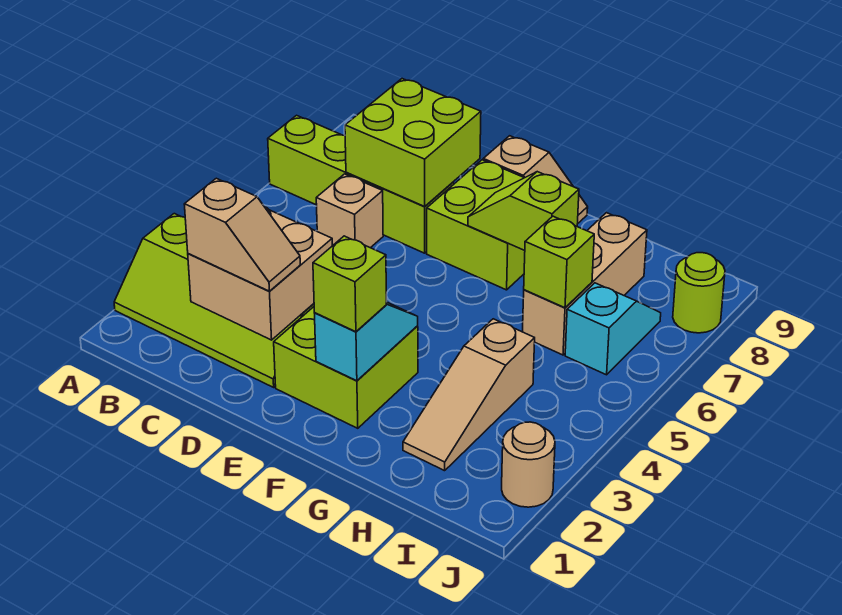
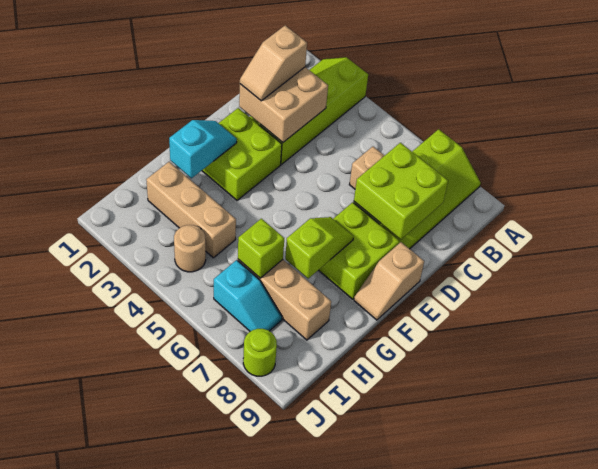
cyan 1x2 slope [315,302,418,381] -> cyan 1x2 slope turned to [169,120,237,178]
lime 1x1 brick [313,236,386,332] -> none
tan 1x3 slope [403,319,535,471] -> tan 1x3 brick [146,162,236,258]
tan 1x1 round brick [502,422,555,507] -> tan 1x1 round brick moved to [174,225,206,272]

